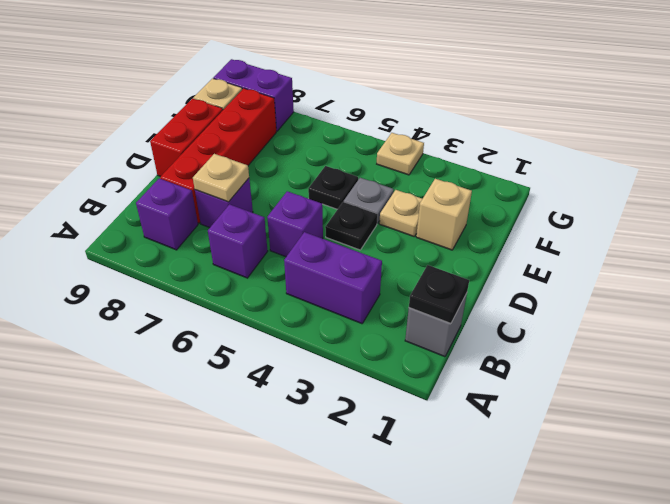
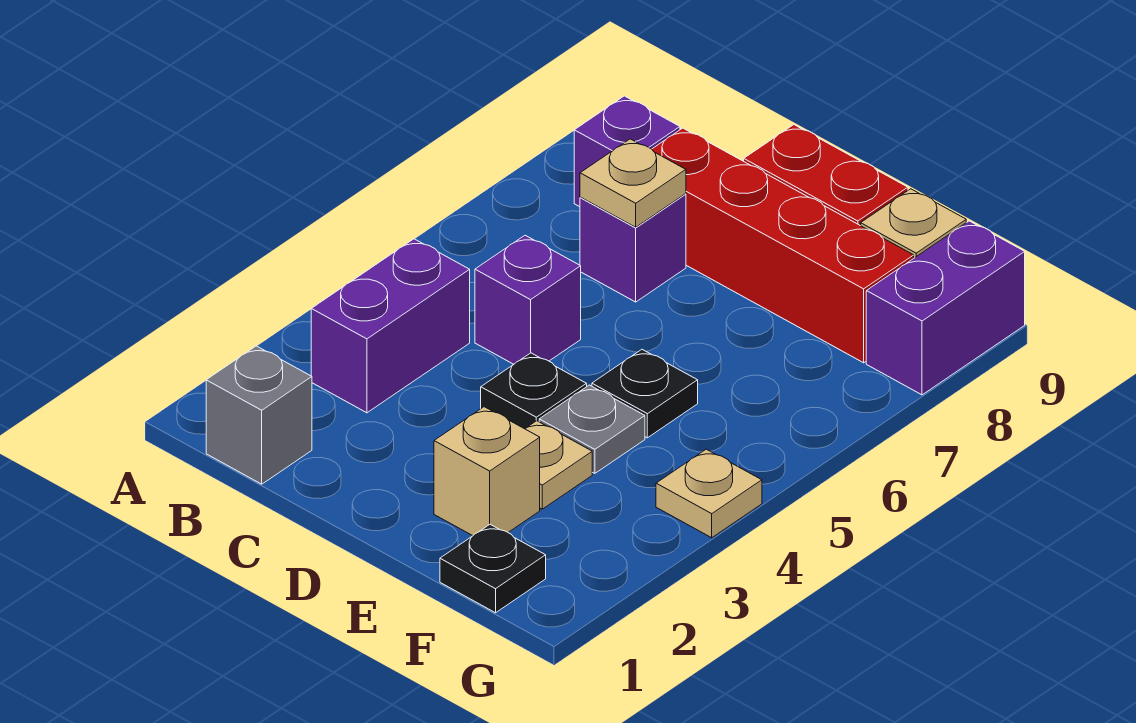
black 1x1 plate [409,265,469,324] -> black 1x1 plate moved to [440,524,546,613]
purple 1x1 brick [208,204,268,278] -> none

